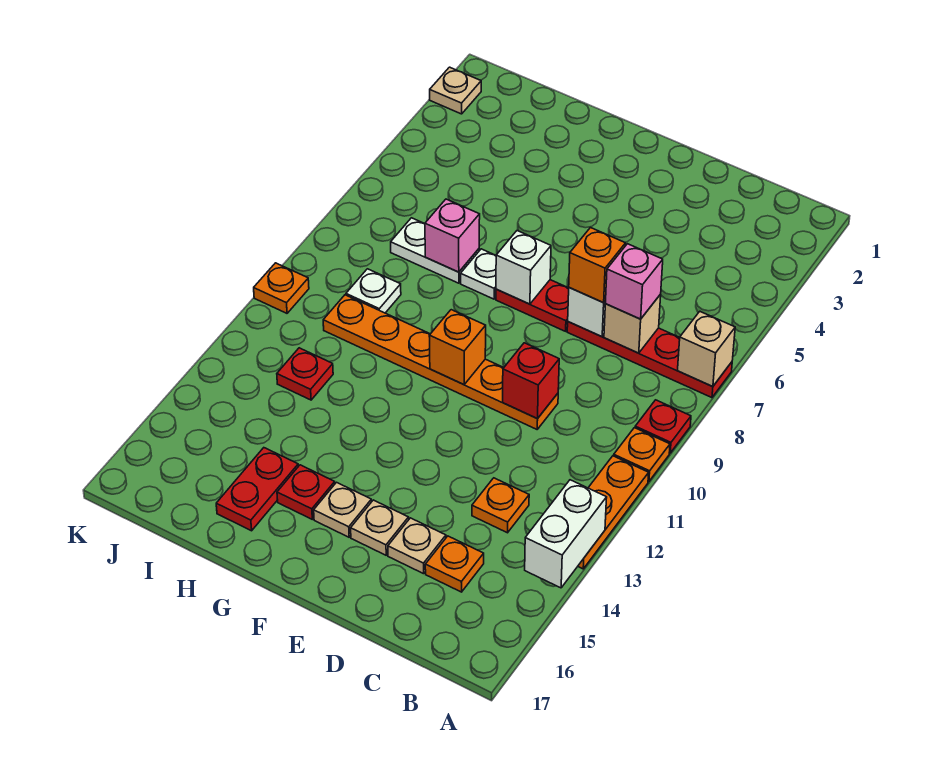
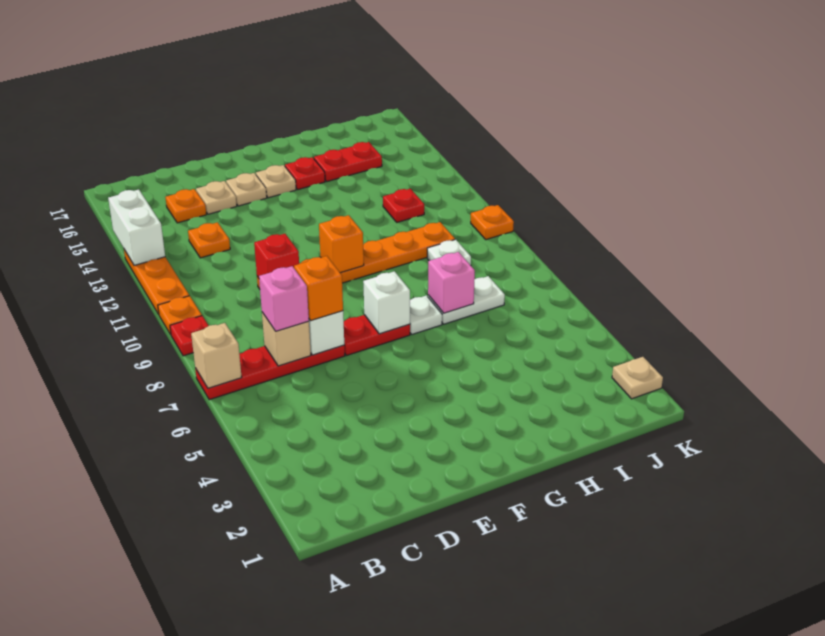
red 1x2 plate [216,448,298,531] -> red 1x2 plate turned to [314,142,382,181]

